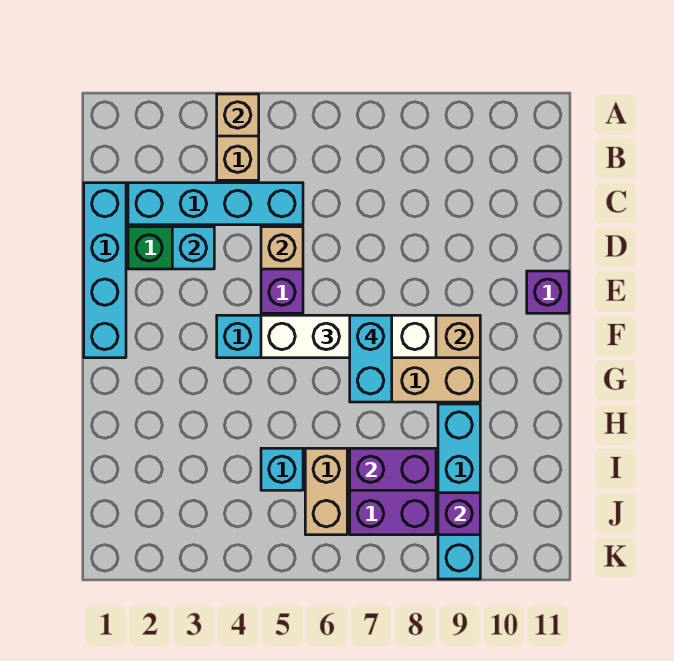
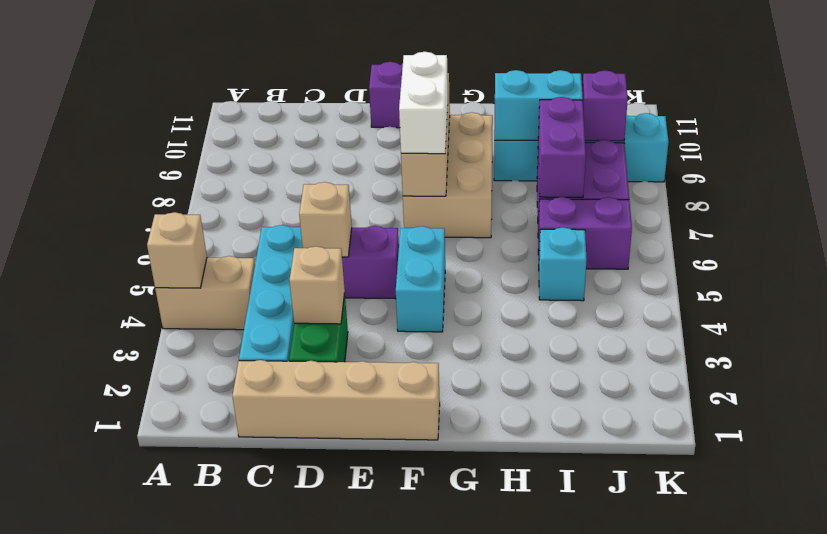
cyan 1x4 brick [84,183,126,358] -> tan 1x4 brick [232,360,440,440]
cyan 1x1 brick [172,227,214,269] -> tan 1x1 brick [289,246,345,324]
white 1x4 brick [261,315,436,358] -> white 1x2 brick [399,52,448,154]
cyan 1x2 brick [350,315,392,402] -> cyan 1x2 brick moved to [494,70,583,140]
tan 1x2 brick [305,448,347,535] -> purple 1x2 brick [538,197,632,269]

